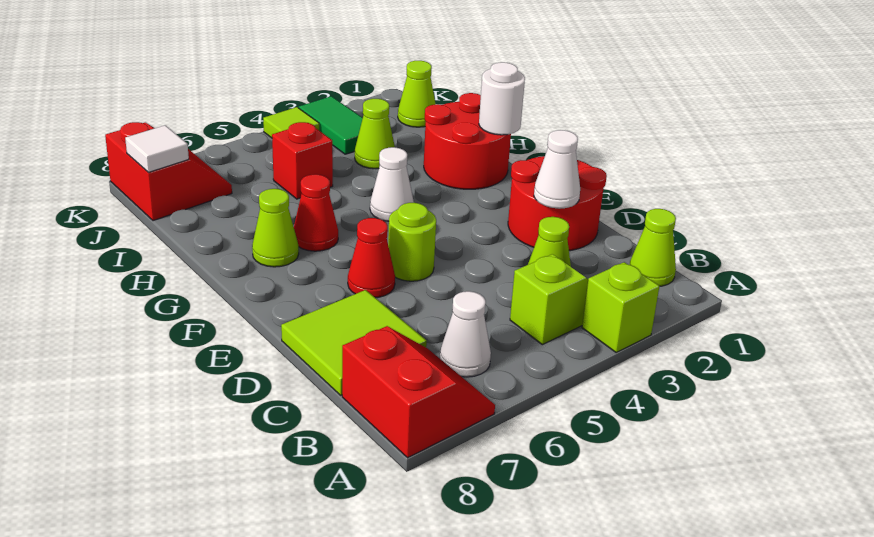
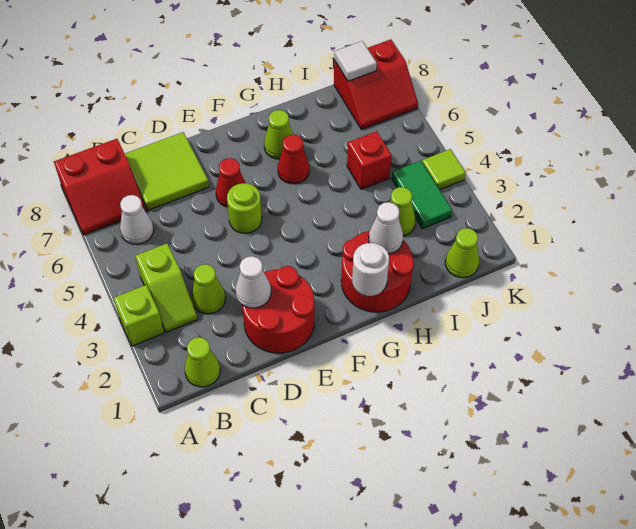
white 1x1 cone [370,147,414,221] -> white 1x1 cone moved to [369,202,403,254]
green 1x2 tile [299,96,363,154] -> green 1x2 tile turned to [392,161,452,229]

